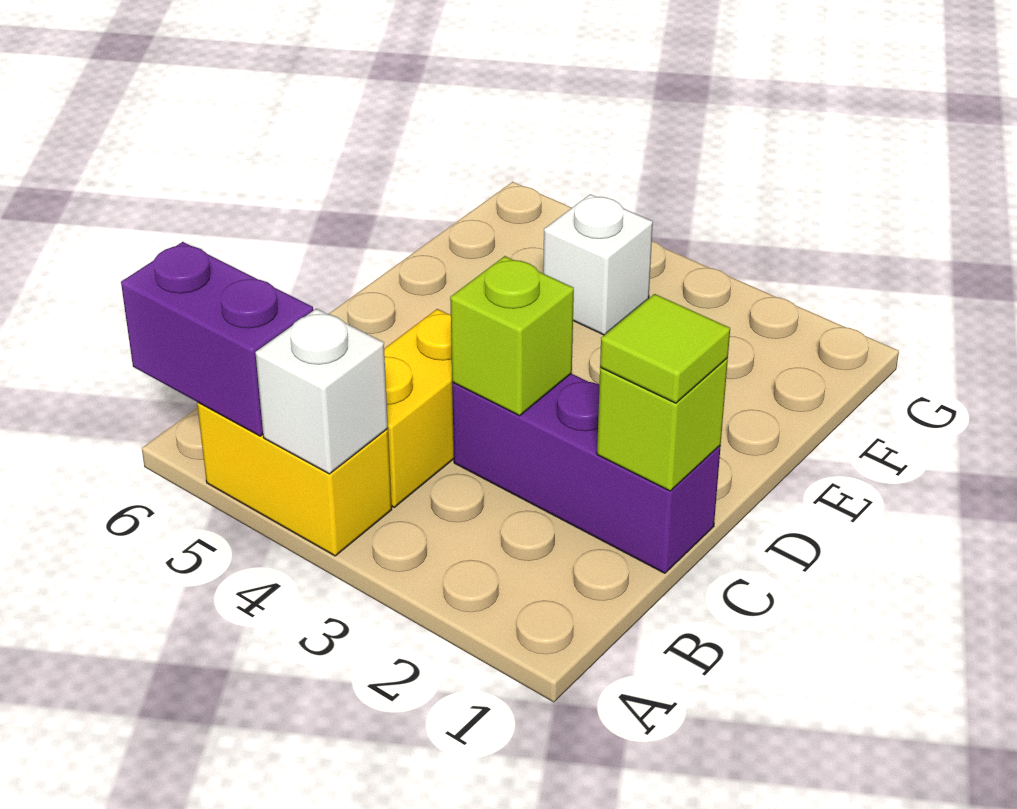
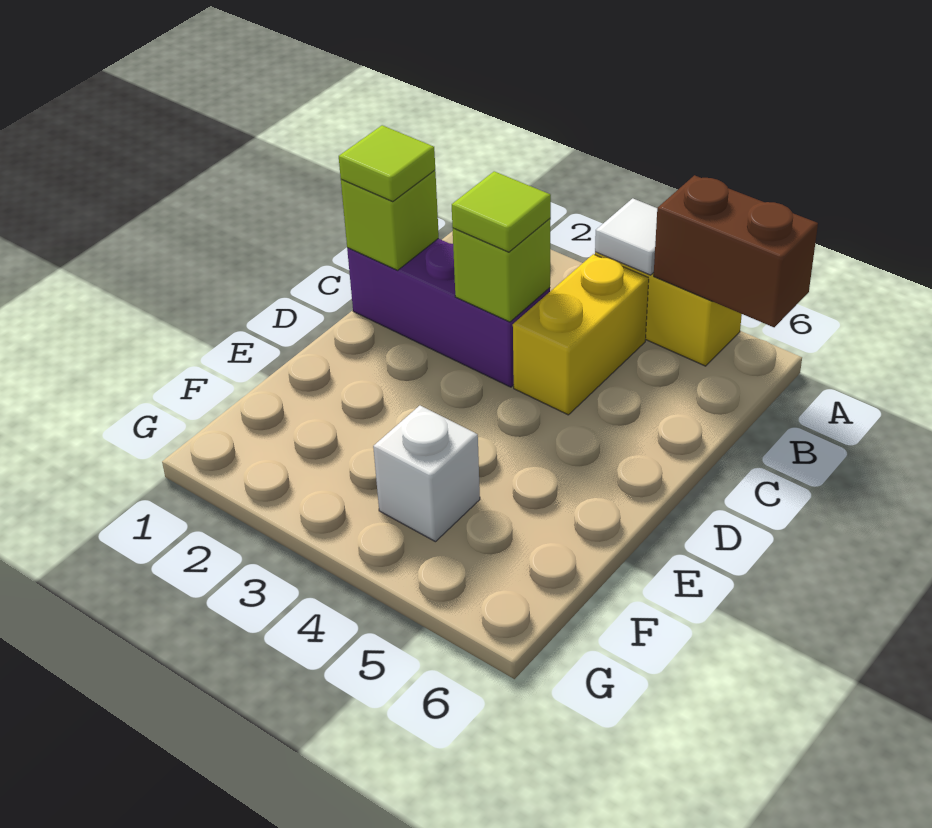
white 1x1 brick [255,309,388,474] -> white 1x1 tile [595,198,657,275]
purple 1x2 brick [121,242,313,436] -> brown 1x2 brick [654,175,818,327]
none -> lime 1x1 tile [452,171,551,252]

